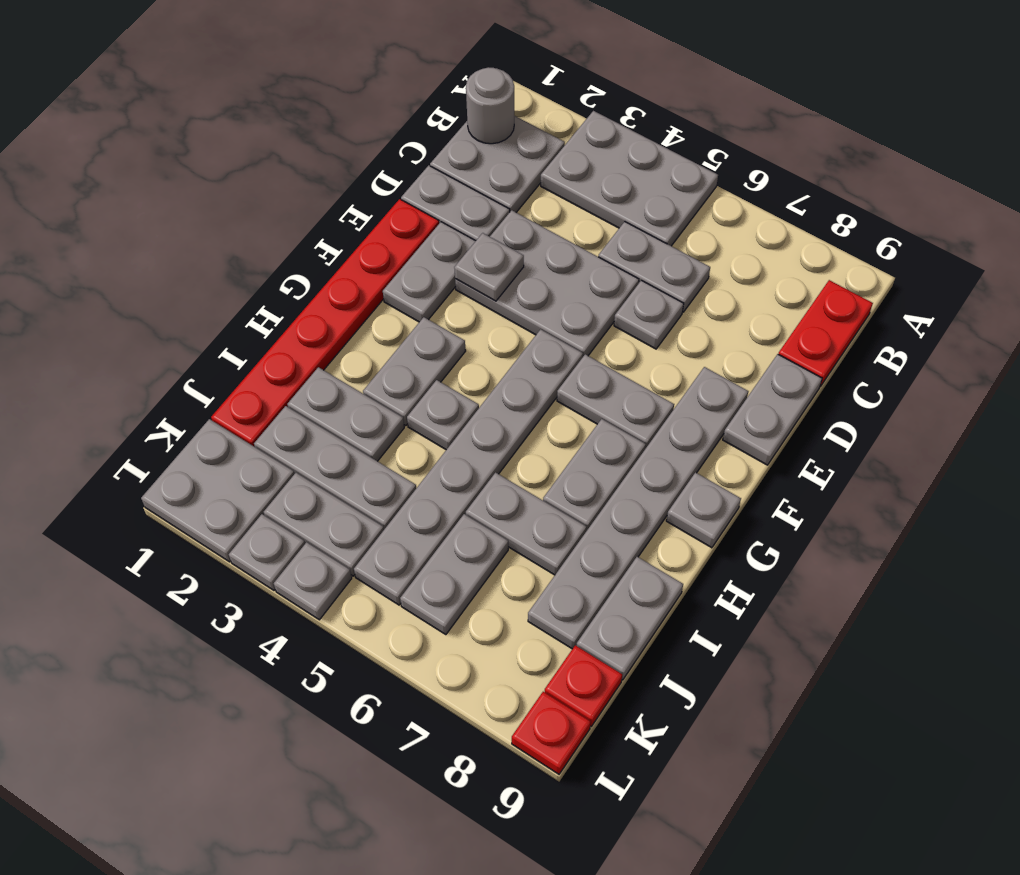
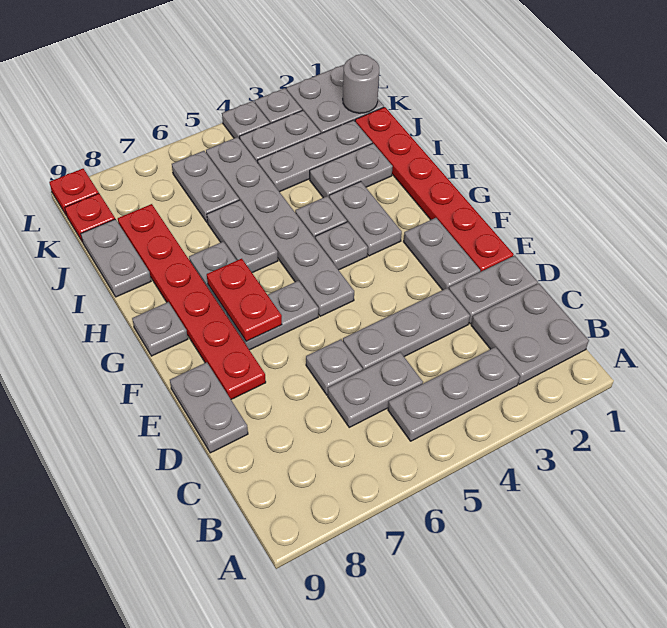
grey 2x3 plate [541,111,718,246] -> grey 1x3 plate [388,347,520,441]
grey 1x1 round brick [466,67,514,144] -> grey 1x1 round brick moved to [343,54,379,113]
red 1x2 plate [778,280,873,387] -> red 1x2 plate moved to [207,259,282,341]
grey 2x3 plate [455,210,639,356] -> grey 1x3 plate [343,288,470,370]
grey 1x1 plate [454,233,524,301] -> grey 1x1 plate moved to [315,222,368,270]
grey 1x6 plate [528,367,748,649] -> red 1x6 plate [118,204,266,399]
grey 1x2 plate [466,473,587,575] -> grey 1x2 plate turned to [207,200,278,273]

